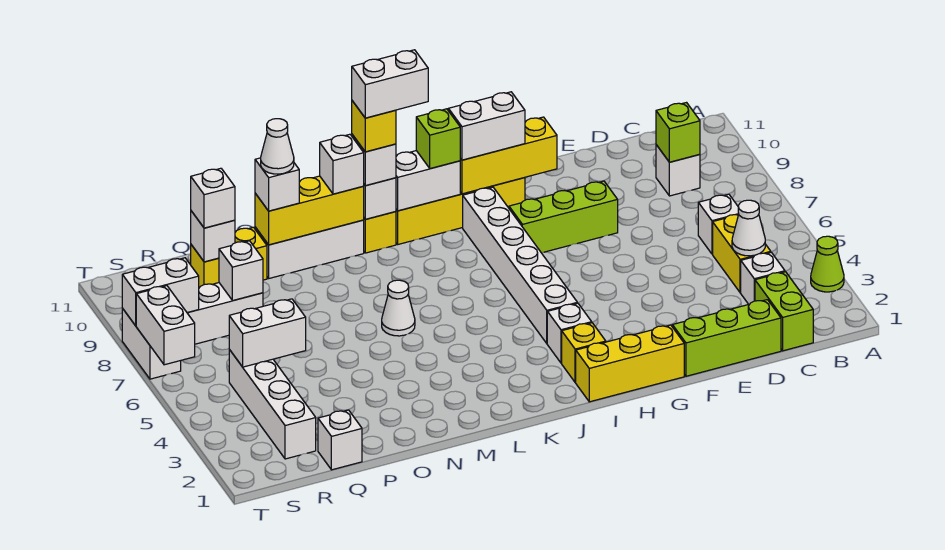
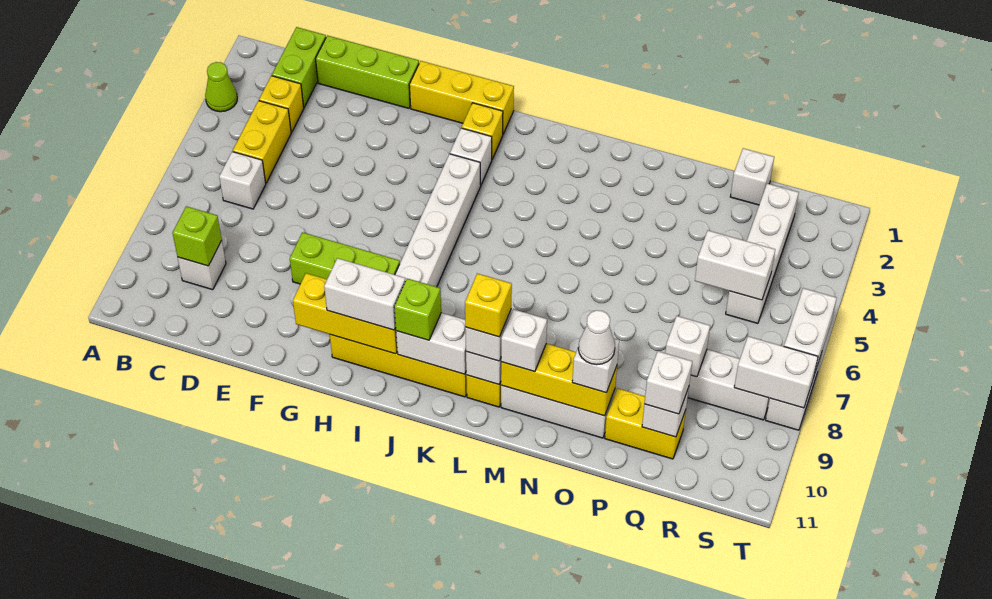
white 1x1 brick [741,252,785,304] -> yellow 1x1 brick [259,76,304,132]
white 1x1 cone [732,200,765,256] -> none
white 1x2 brick [352,50,428,118] -> none
white 1x1 cone [382,280,415,336] -> none

